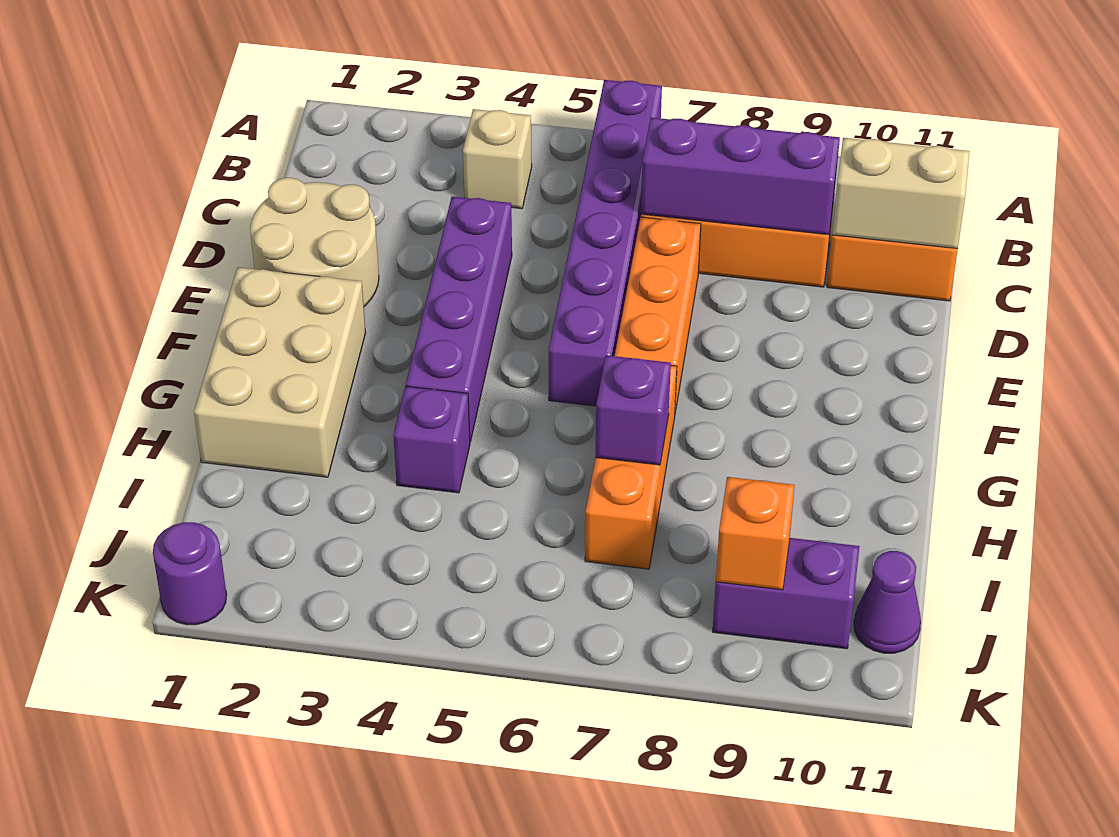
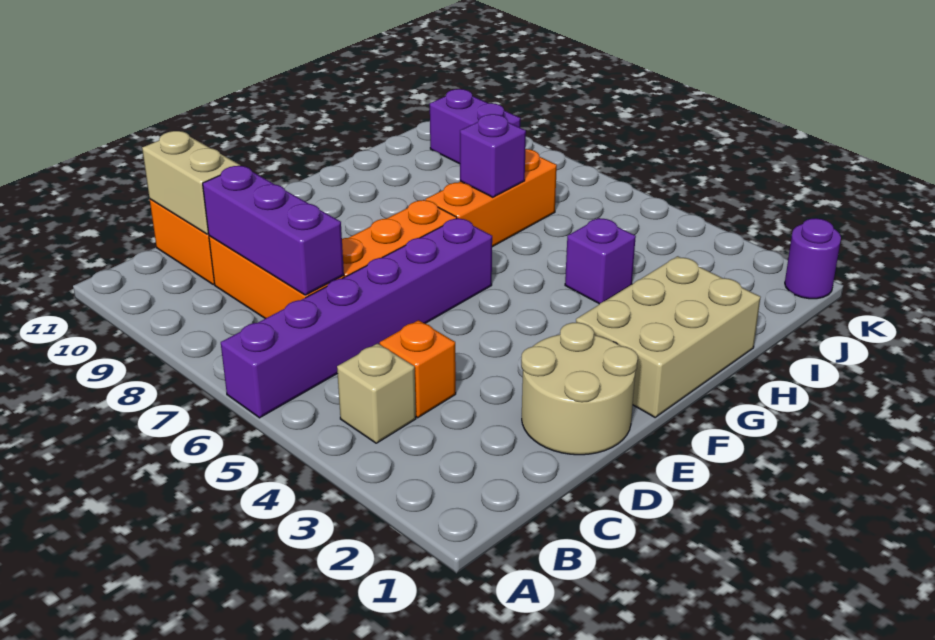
purple 1x4 brick [406,197,512,442] -> none
orange 1x1 brick [716,477,795,590] -> orange 1x1 brick moved to [380,320,456,418]
purple 1x1 cone [854,551,921,653] -> none

